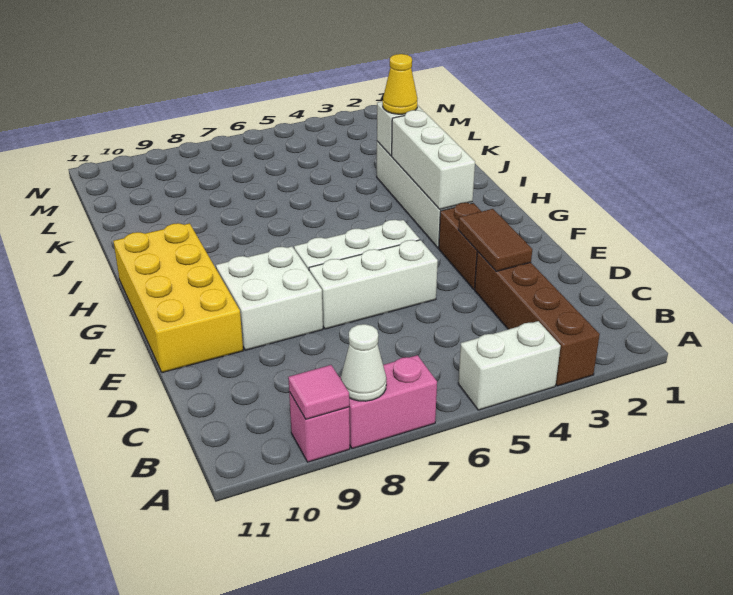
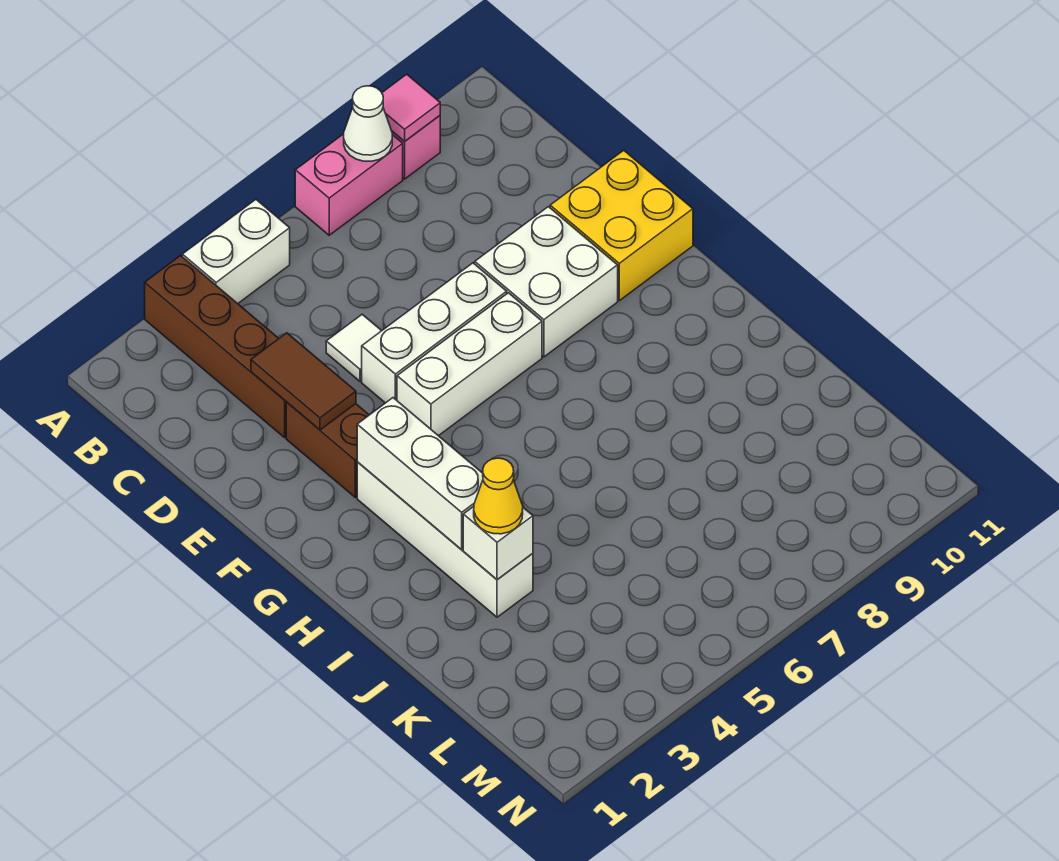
none -> white 1x1 tile [326,314,382,381]
yellow 2x4 brick [113,223,243,373] -> yellow 2x2 brick [550,150,693,301]

